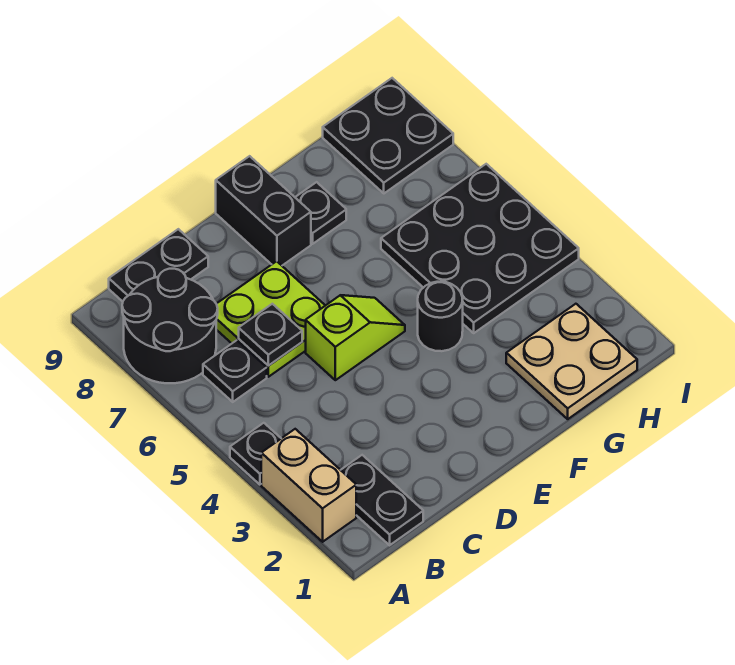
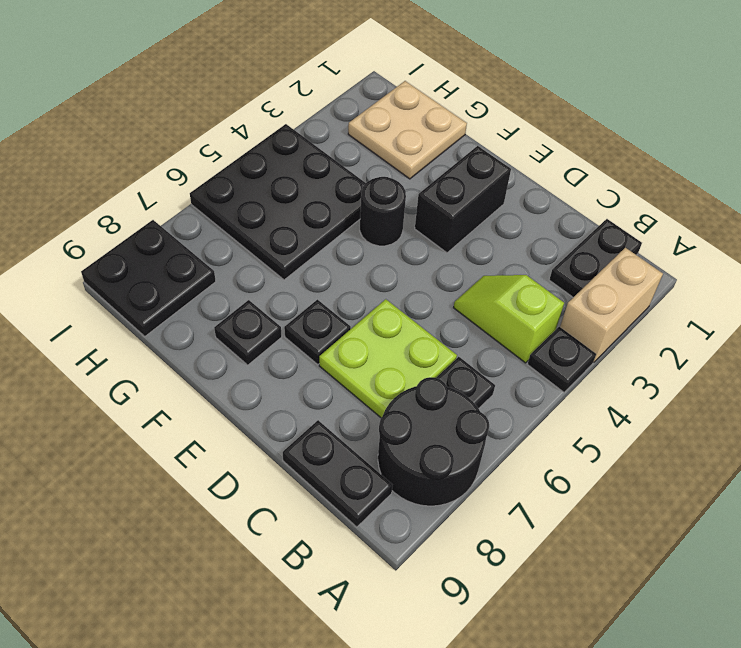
black 1x1 plate [239,304,302,366] -> black 1x1 plate moved to [284,300,351,364]
lime 1x2 slope [306,295,405,380] -> lime 1x2 slope moved to [454,275,564,363]
black 1x2 brick [216,156,311,265] -> black 1x2 brick moved to [415,146,511,253]

